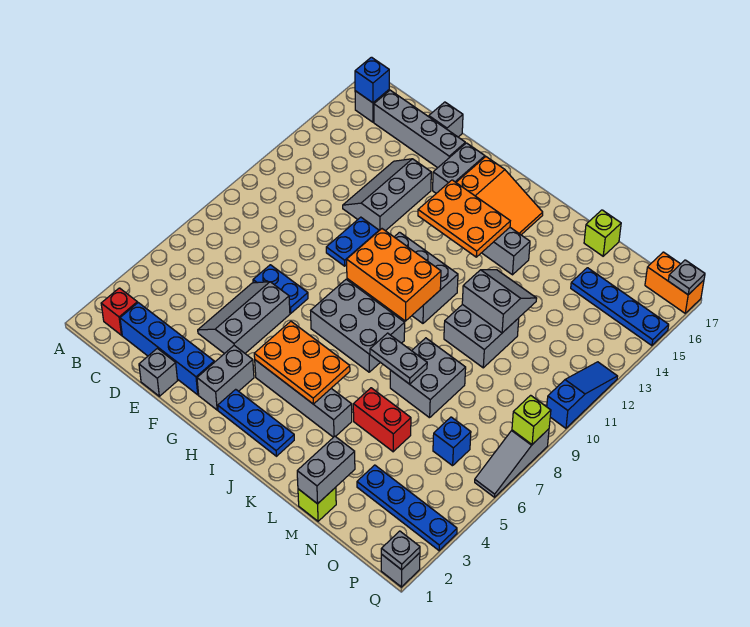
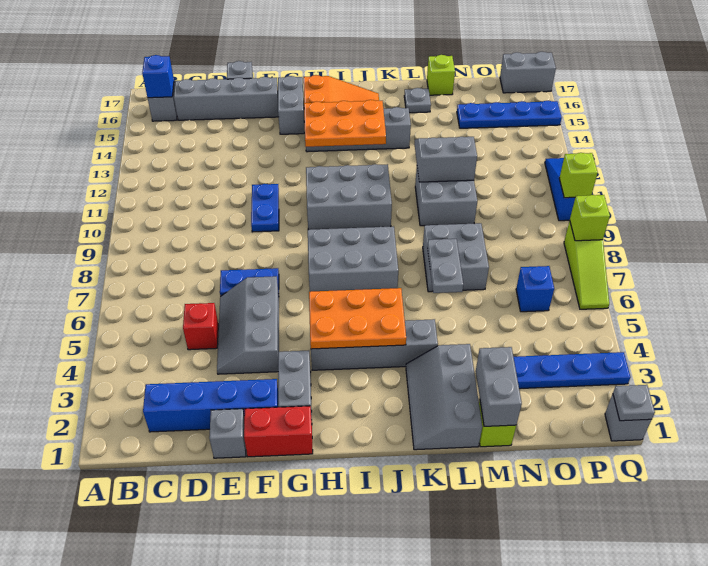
red 1x1 brick [101,288,137,335] -> red 1x1 brick moved to [183,303,218,350]
grey 2x3 slope [343,159,431,231] -> grey 2x3 slope moved to [406,344,482,450]
blue 1x3 plate [218,389,294,456] -> none
orange 2x3 brick [347,229,441,321] -> none
grey 1x2 plate [370,333,427,384] -> grey 1x2 plate turned to [427,239,463,293]
red 1x2 brick [353,388,411,452] -> red 1x2 brick moved to [244,406,313,457]
orange 1x2 brick [645,252,704,313] -> grey 1x2 brick [500,52,556,93]
grey 1x3 slope [475,429,549,497] -> lime 1x3 slope [564,221,609,309]
none -> lime 1x1 brick [559,153,598,198]
grey 1x1 plate [668,260,705,295] -> grey 1x1 plate moved to [404,88,431,113]

